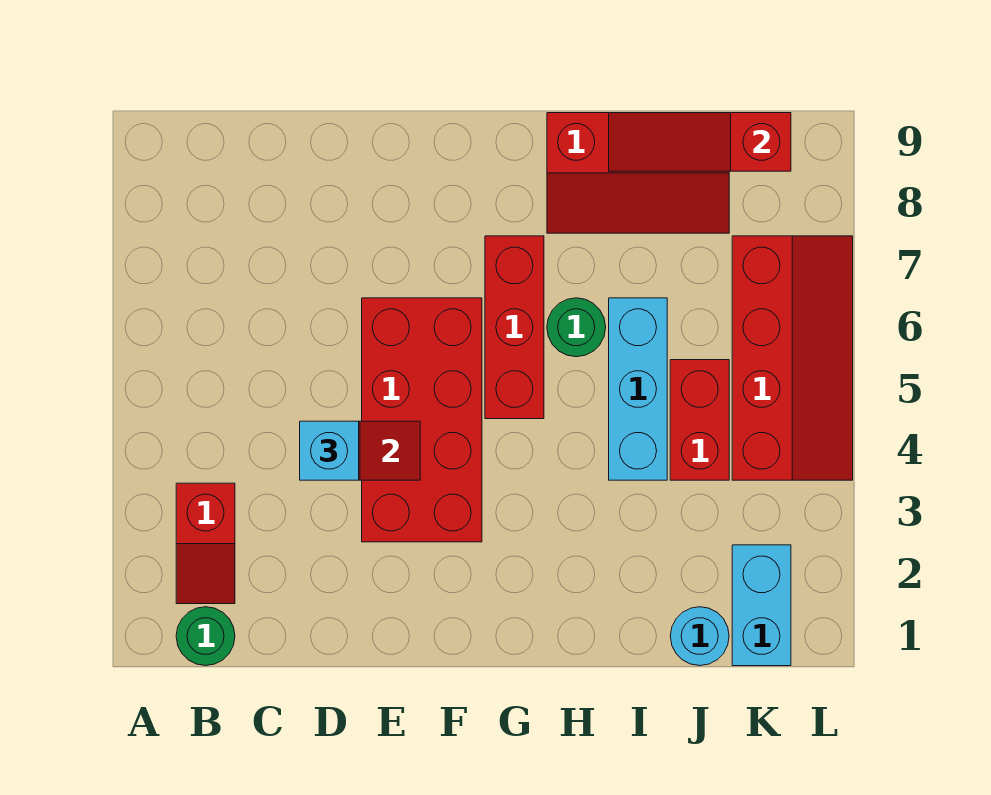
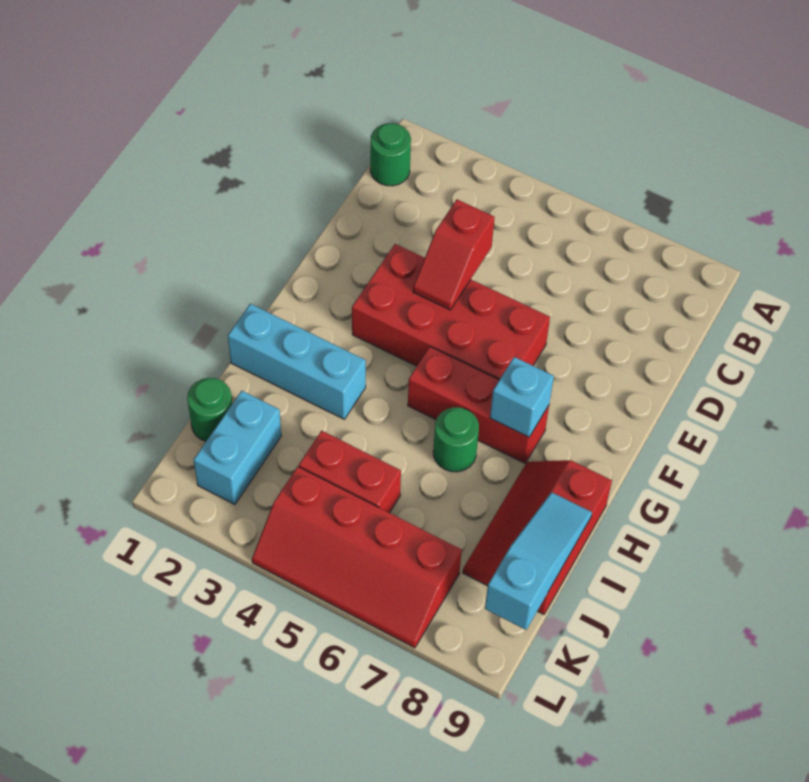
red 1x2 slope [176,483,235,604] -> none
cyan 1x1 brick [300,421,359,480] -> cyan 1x1 brick moved to [490,357,554,437]
cyan 1x3 brick [609,298,667,480] -> cyan 1x3 brick moved to [228,304,366,419]
red 1x3 slope [609,113,791,171] -> cyan 1x3 slope [485,492,592,630]
cyan 1x1 round brick [670,607,729,666] -> green 1x1 round brick [187,378,232,441]
cyan 1x2 brick [732,545,791,666] -> cyan 1x2 brick turned to [194,391,281,505]

